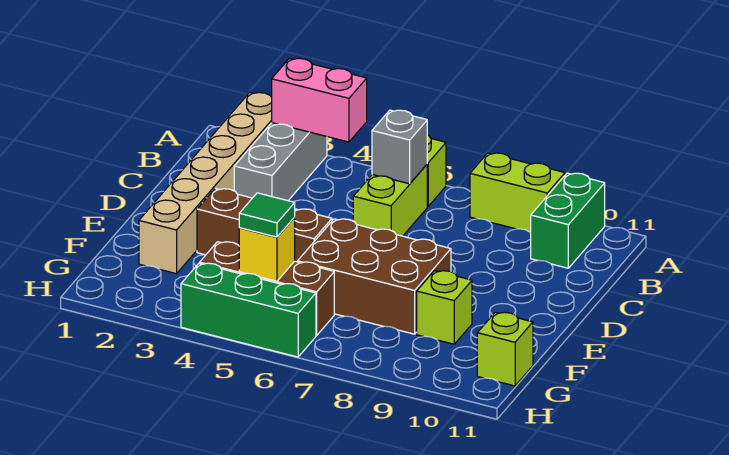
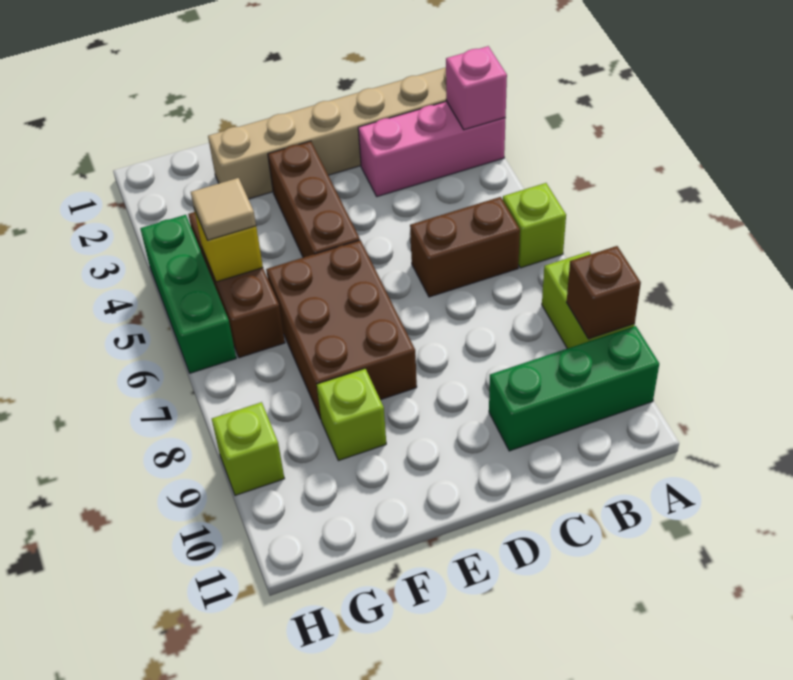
grey 1x3 brick [234,123,327,201] -> pink 1x3 brick [358,101,506,197]
pink 1x2 brick [272,58,367,142] -> pink 1x1 brick [446,46,507,130]
none -> brown 1x1 brick [566,246,641,339]
green 1x2 brick [531,173,605,268] -> green 1x3 brick [489,326,659,451]
lime 1x2 brick [353,165,427,236] -> brown 1x2 brick [410,197,520,297]
grey 1x1 brick [372,110,427,184] -> none
green 1x1 tile [239,193,295,237] -> tan 1x1 tile [191,178,256,240]
lime 1x1 brick [477,312,533,386] -> lime 1x1 brick moved to [212,402,284,495]

